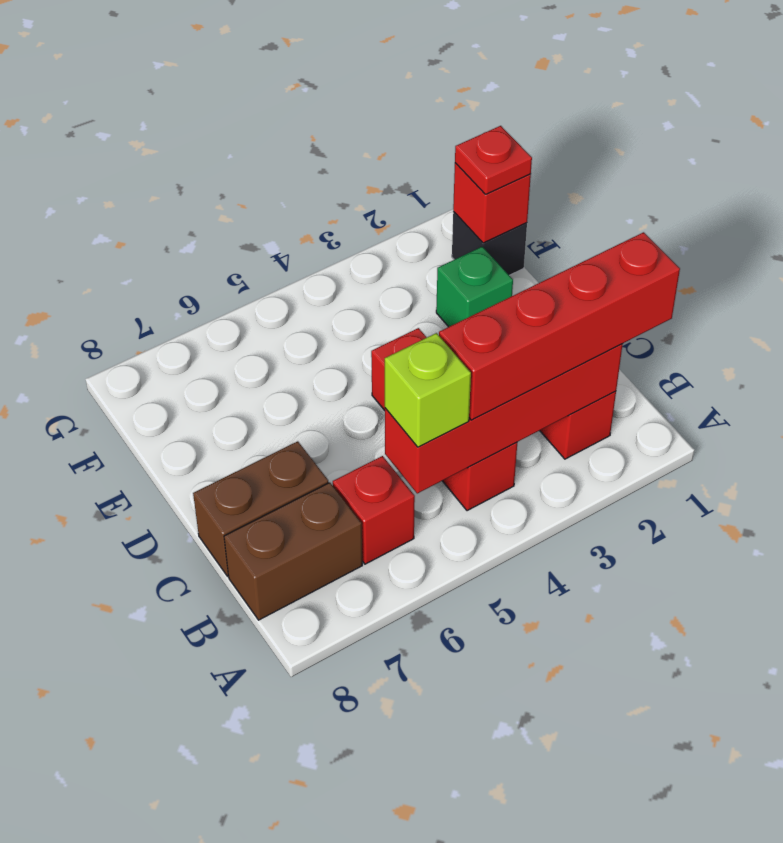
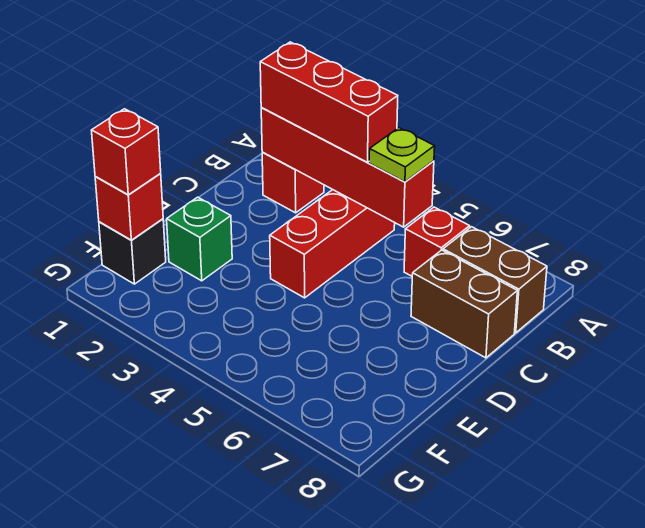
red 1x4 brick [439,232,680,420] -> red 1x3 brick [260,42,398,162]
lime 1x1 brick [385,333,471,447] -> lime 1x1 plate [369,128,435,182]
red 1x1 plate [455,126,532,194] -> red 1x1 brick [91,109,161,195]

